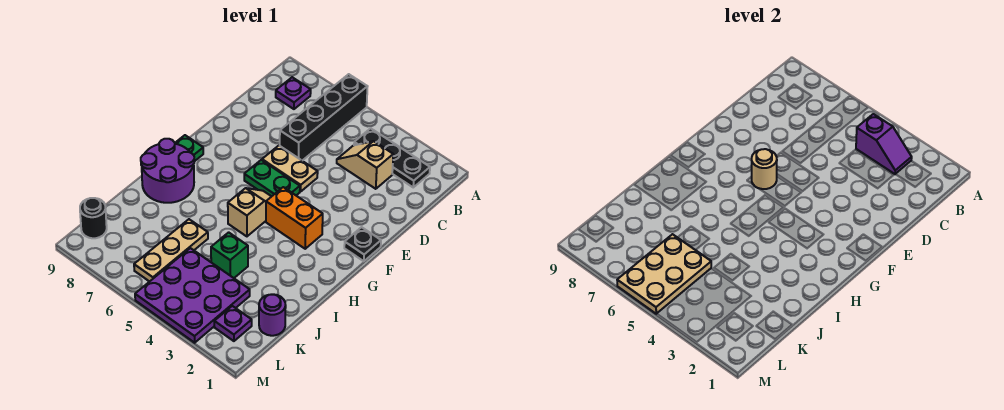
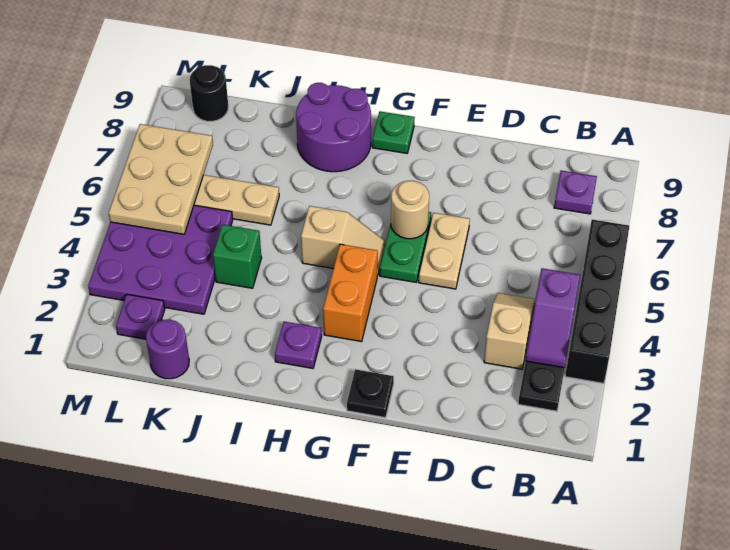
black 1x4 brick [280,74,368,161] -> black 1x4 brick turned to [565,219,629,383]
none -> purple 1x1 plate [275,322,322,368]
tan 2x3 plate [617,234,711,314] -> tan 2x3 plate turned to [109,124,213,234]

